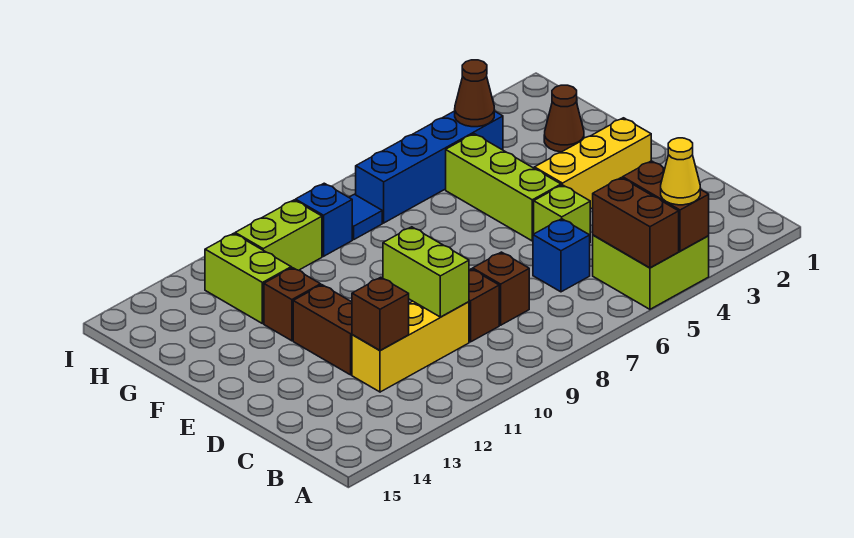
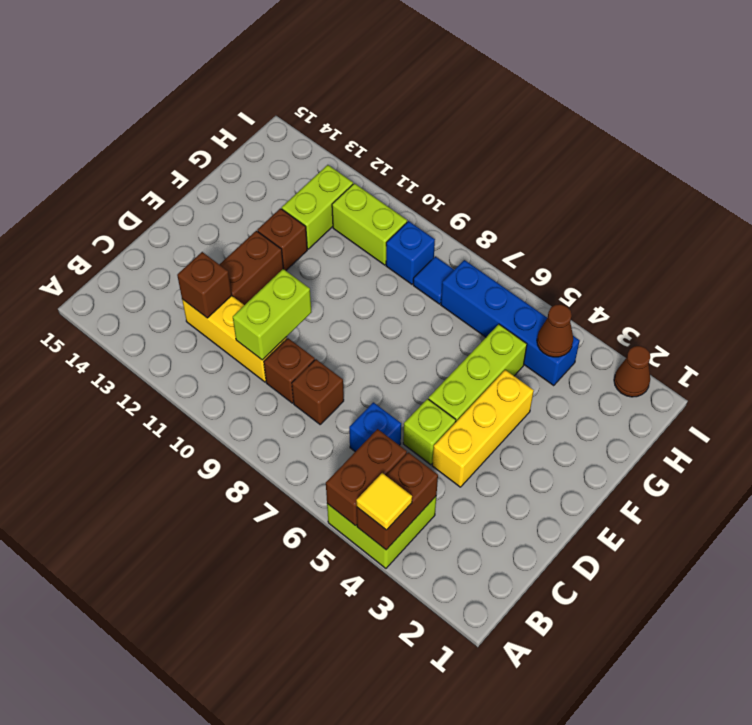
yellow 1x1 cone [661,138,700,205] -> yellow 1x1 tile [356,473,412,530]
yellow 1x3 brick [534,118,651,209] -> yellow 1x3 brick turned to [432,370,534,487]
brown 1x1 cone [544,85,584,152] -> brown 1x1 cone moved to [614,346,650,397]

